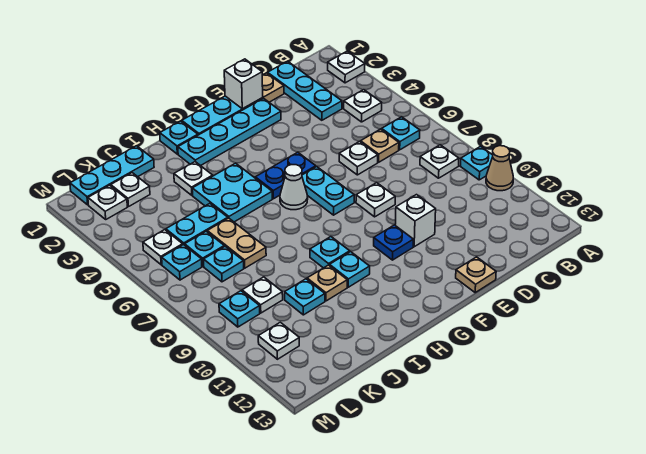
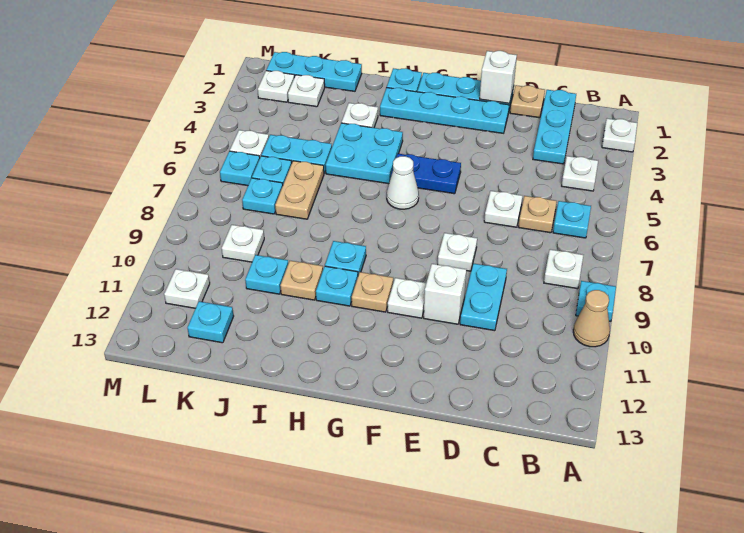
tan 1x1 plate [456,257,496,292] -> tan 1x1 plate moved to [352,272,393,312]
cyan 1x2 plate [302,167,354,215] -> cyan 1x2 plate moved to [460,263,507,331]
blue 1x1 plate [374,225,413,260] -> white 1x1 plate [388,278,426,318]
cyan 1x1 plate [219,291,260,327] -> cyan 1x1 plate moved to [188,301,234,343]

